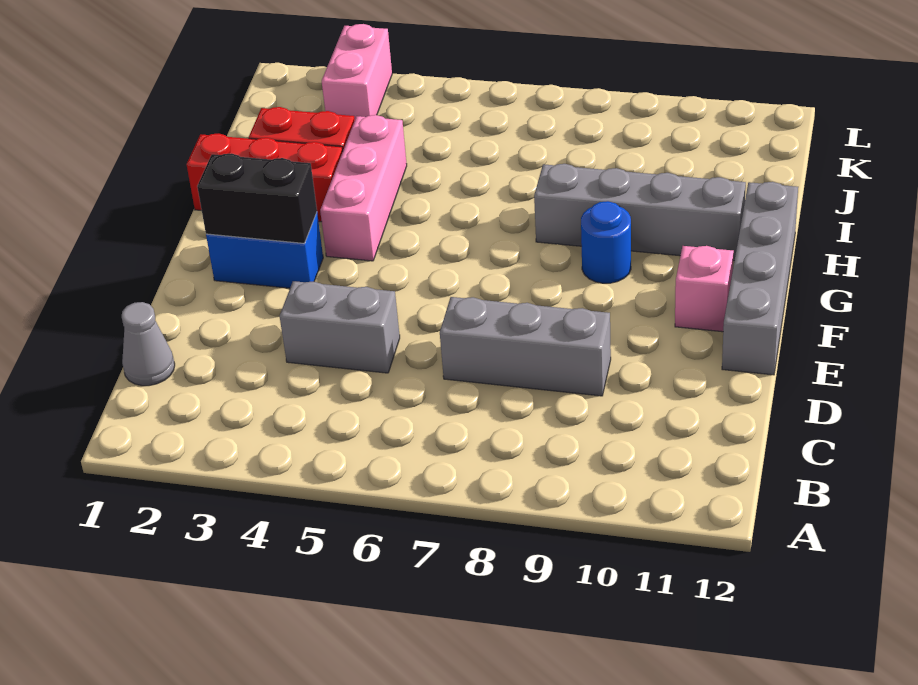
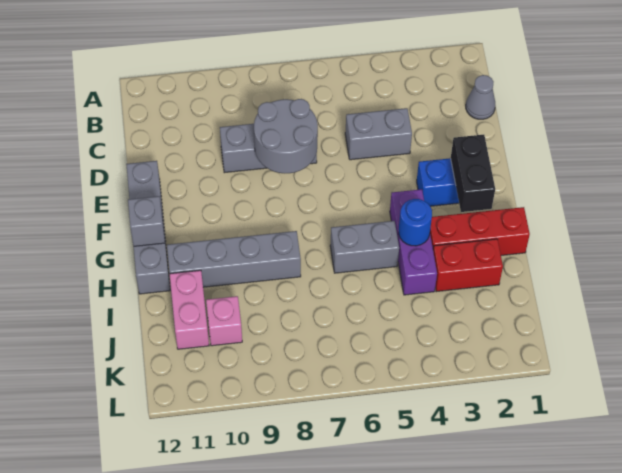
none -> grey 2x2 round brick [254,99,318,173]
black 1x2 brick [197,153,317,244] -> black 1x2 brick turned to [451,135,495,212]
pink 1x1 brick [675,246,734,332] -> pink 1x1 brick moved to [206,296,242,346]
pink 1x3 brick [320,115,407,261] -> purple 1x3 brick [390,189,437,295]
blue 1x1 round brick [581,201,631,283] -> blue 1x1 round brick moved to [399,199,432,246]
none -> grey 1x1 brick [128,196,165,246]
none -> grey 1x2 brick [330,221,399,273]
pink 1x2 brick [322,24,392,119] -> pink 1x2 brick moved to [170,270,209,349]

